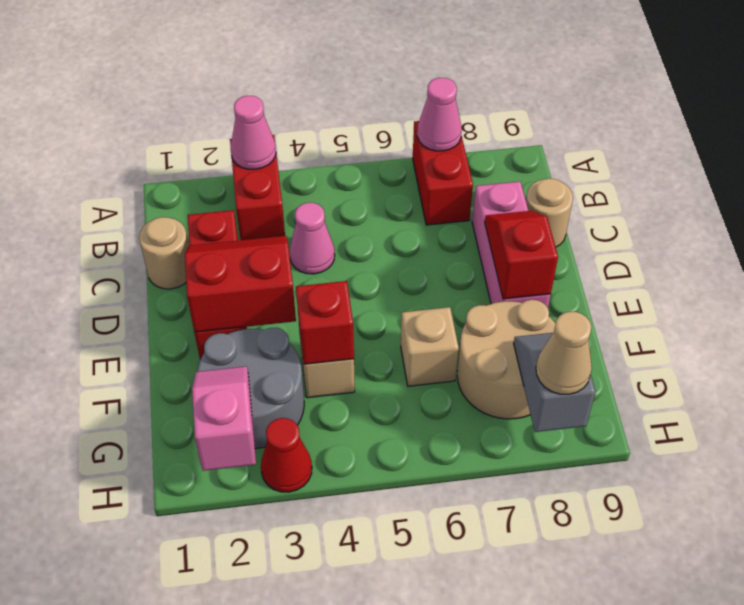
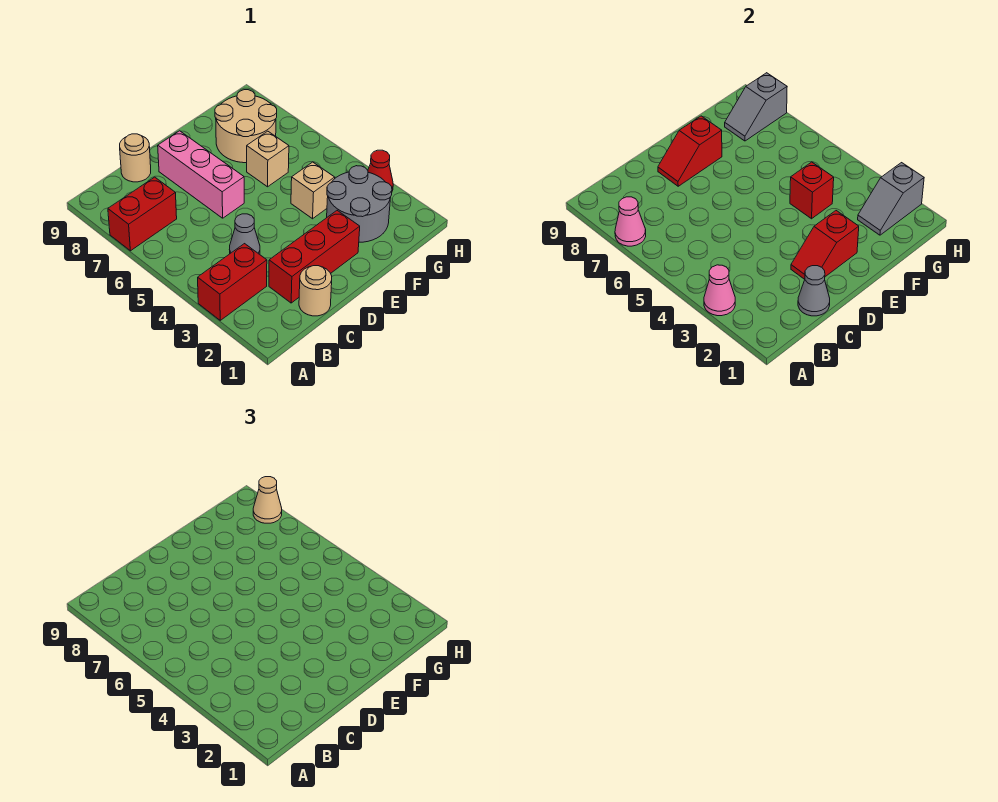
none -> grey 1x1 cone [798,266,830,316]
pink 1x1 cone [290,203,335,274] -> grey 1x1 cone [229,214,260,254]
pink 1x3 brick [472,182,551,308] -> pink 1x3 brick turned to [158,131,244,218]
red 2x2 slope [185,236,296,332] -> red 1x2 slope [791,211,859,279]
pink 1x2 slope [192,366,256,471] -> grey 1x2 slope [858,163,924,235]

